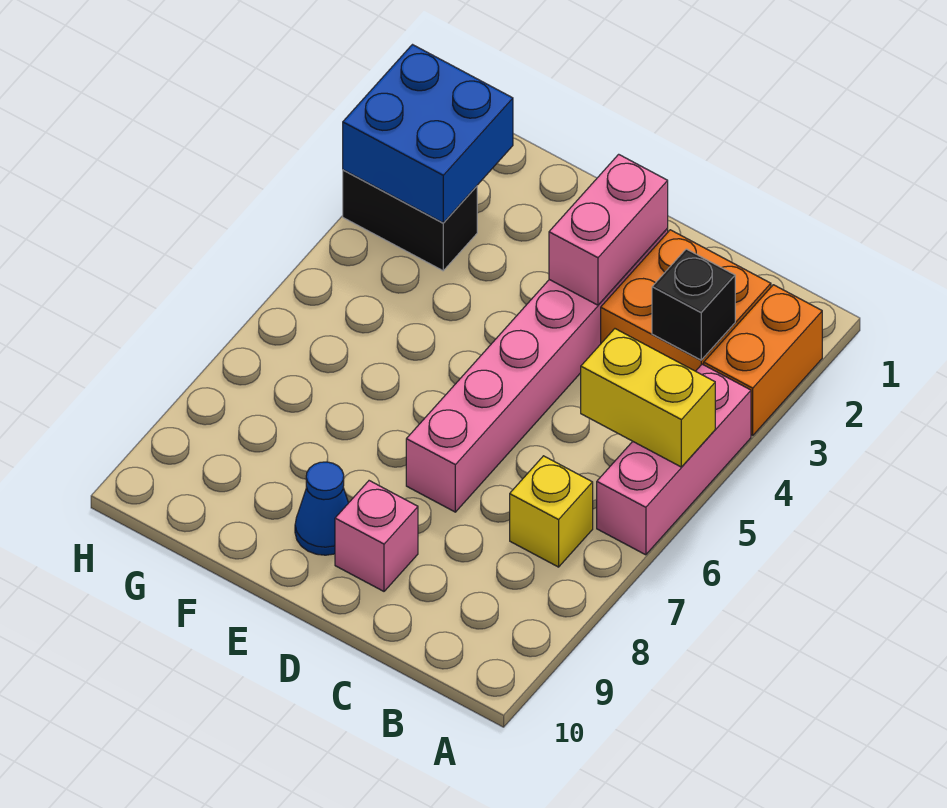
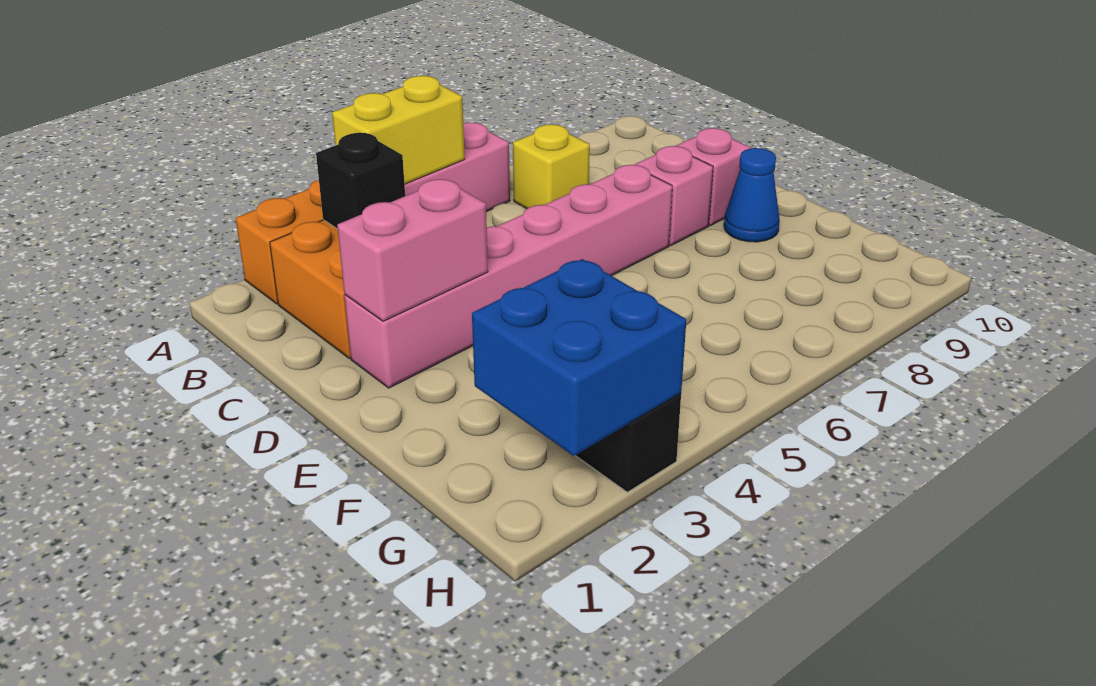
yellow 1x2 brick [581,329,715,467] -> yellow 1x2 brick turned to [332,76,465,184]
none -> pink 1x1 brick [634,146,713,246]

